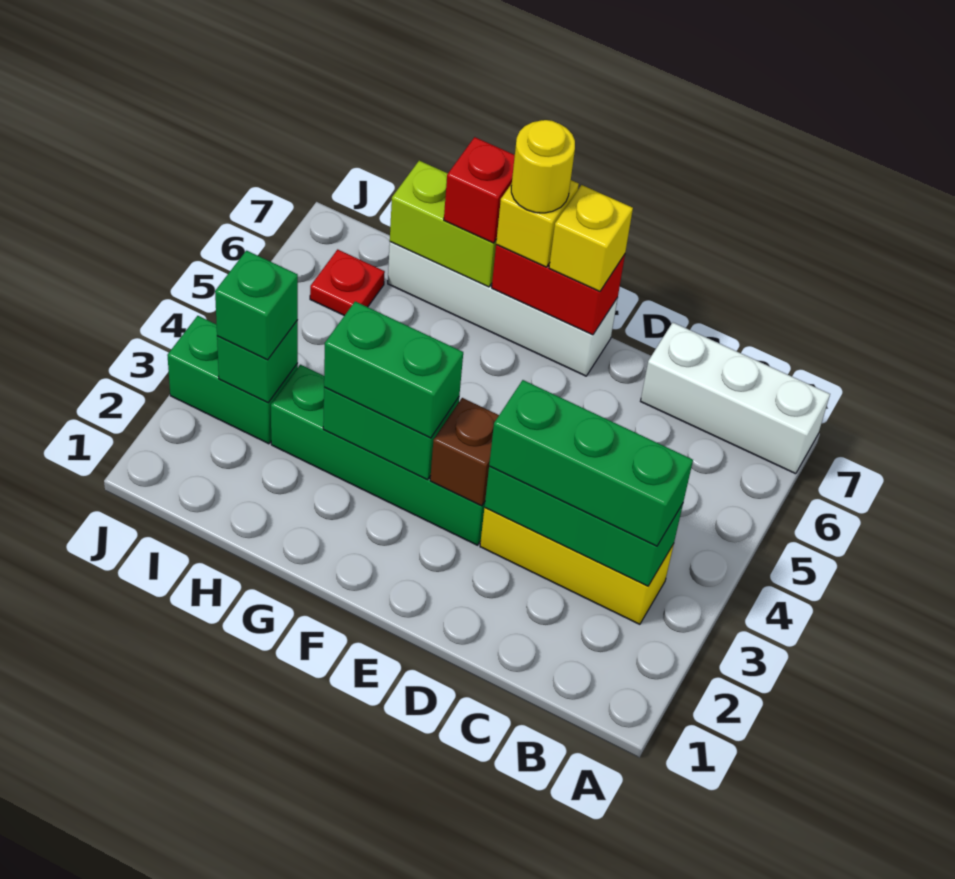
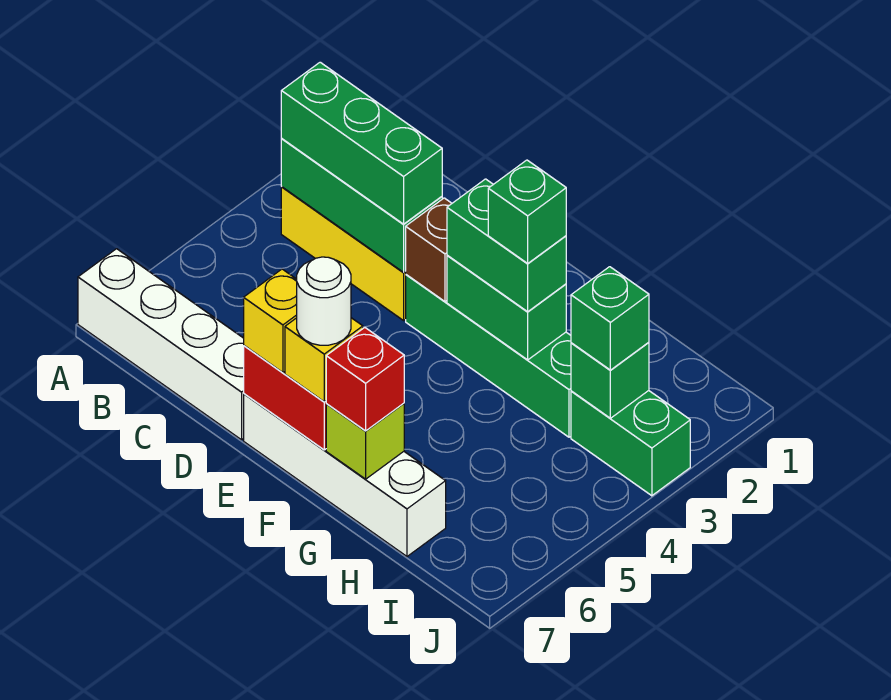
white 1x3 brick [641,323,830,474] -> white 1x4 brick [78,249,244,440]
yellow 1x1 round brick [511,120,575,213] -> white 1x1 round brick [297,257,351,345]
none -> green 1x1 brick [488,160,566,263]
lime 1x2 brick [390,161,497,287] -> lime 1x1 brick [326,403,404,479]
red 1x1 plate [310,249,385,316] -> none

